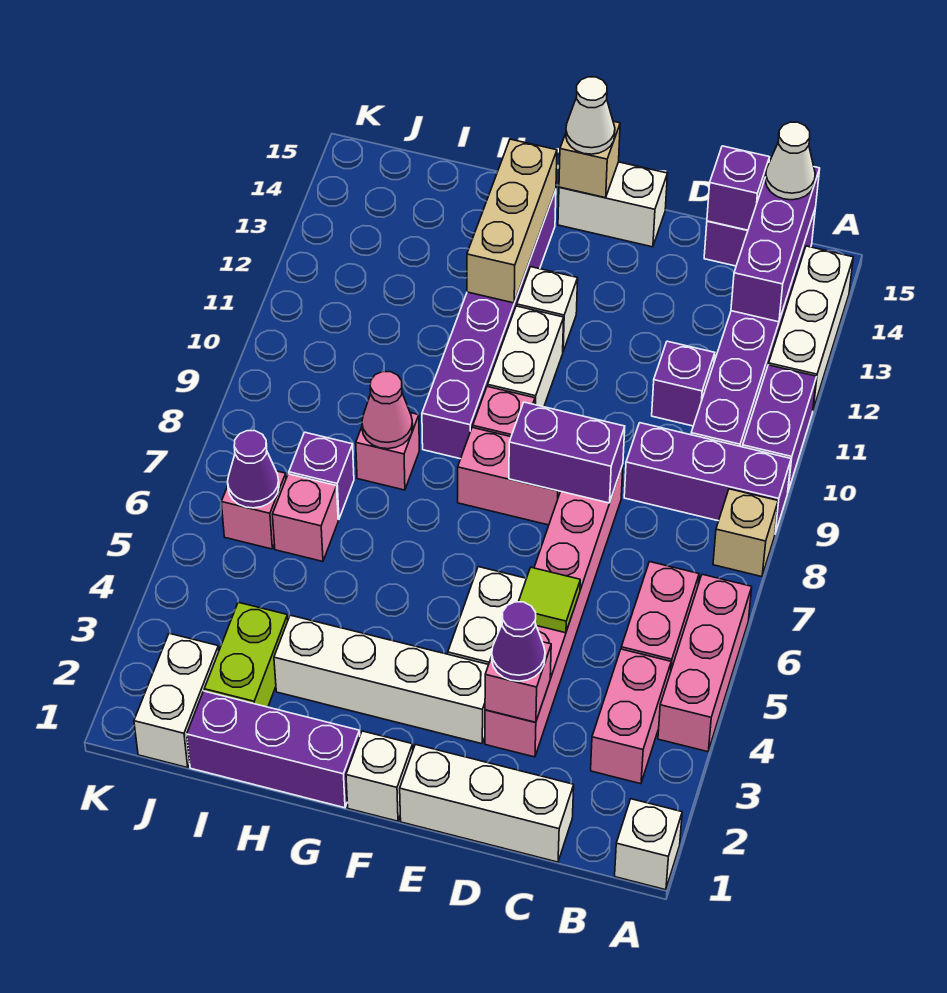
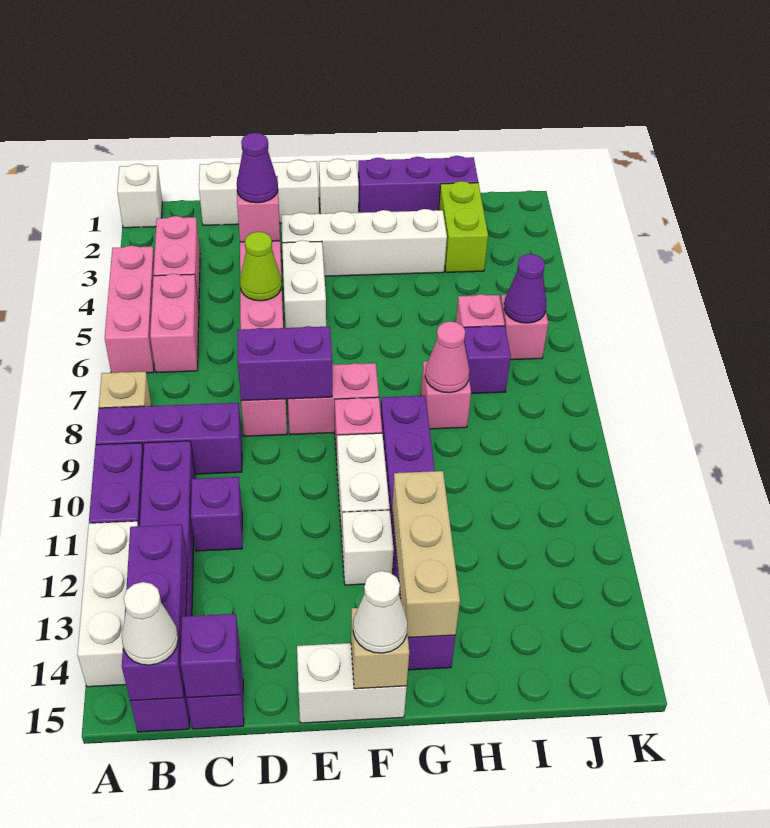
lime 1x1 tile [519,567,580,633] -> lime 1x1 cone [240,232,282,301]
white 1x2 brick [134,633,219,768] -> none

